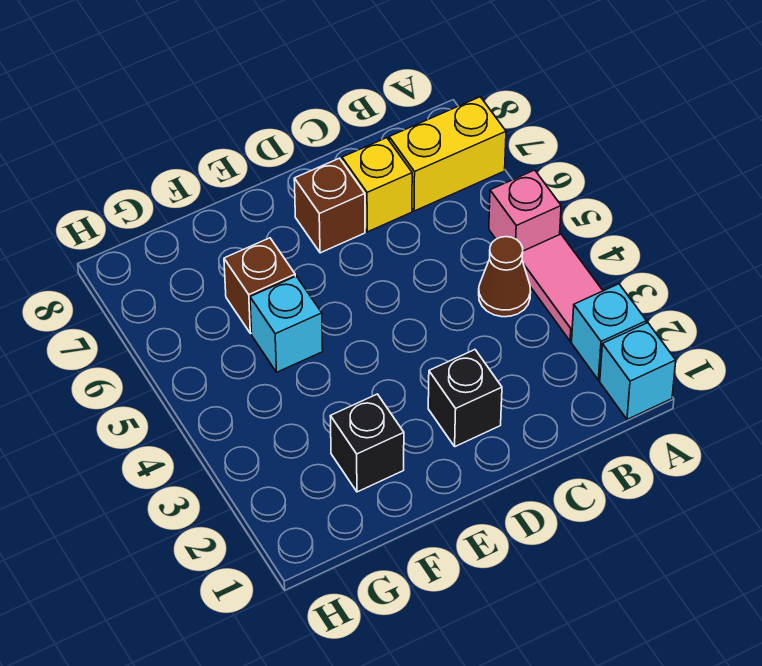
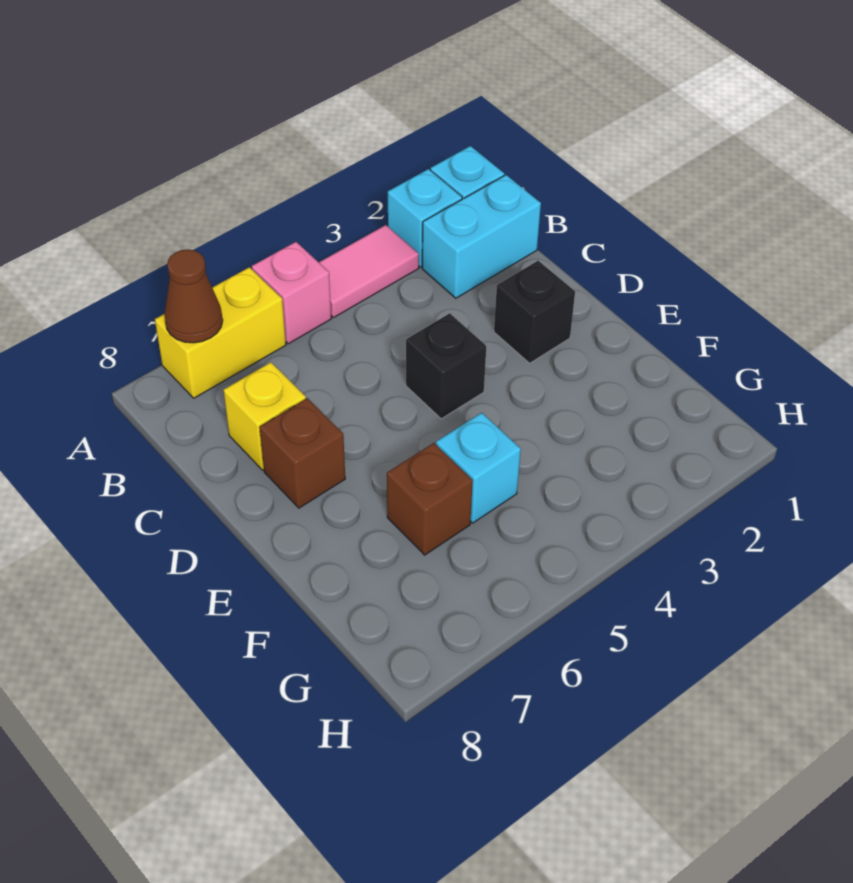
yellow 1x2 brick [389,97,506,211] -> yellow 1x2 brick turned to [155,267,286,398]
none -> cyan 1x2 brick [422,175,541,298]
brown 1x1 cone [479,237,531,317] -> brown 1x1 cone moved to [164,249,223,343]
black 1x1 brick [330,394,404,492] -> black 1x1 brick moved to [406,313,486,419]

